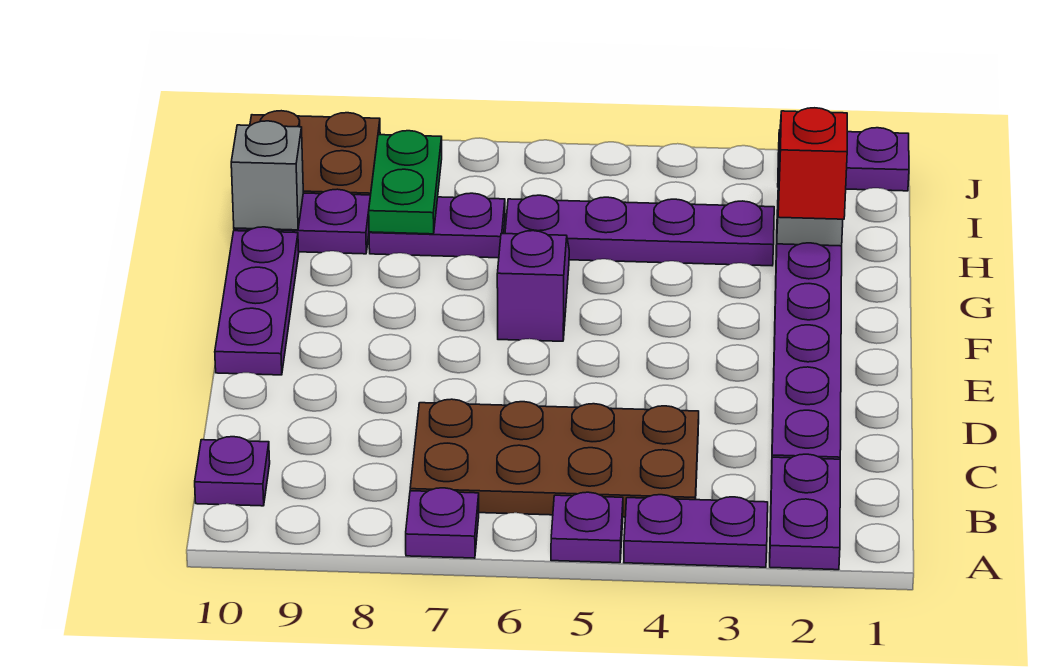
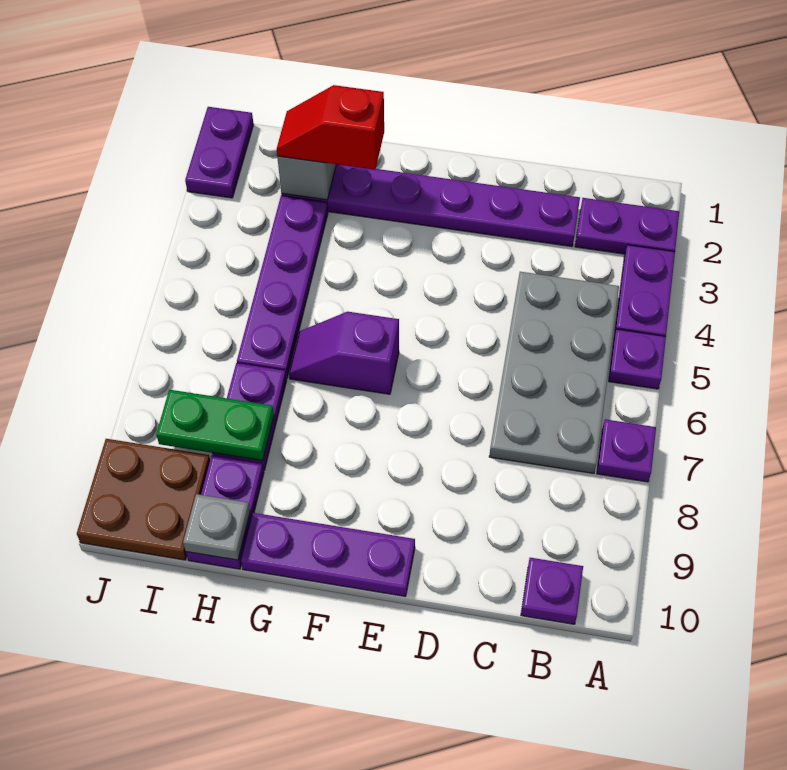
brown 2x4 plate [410,399,699,517] -> grey 2x4 plate [489,272,619,473]
grey 1x1 brick [231,121,303,230] -> grey 1x1 plate [183,494,250,560]

